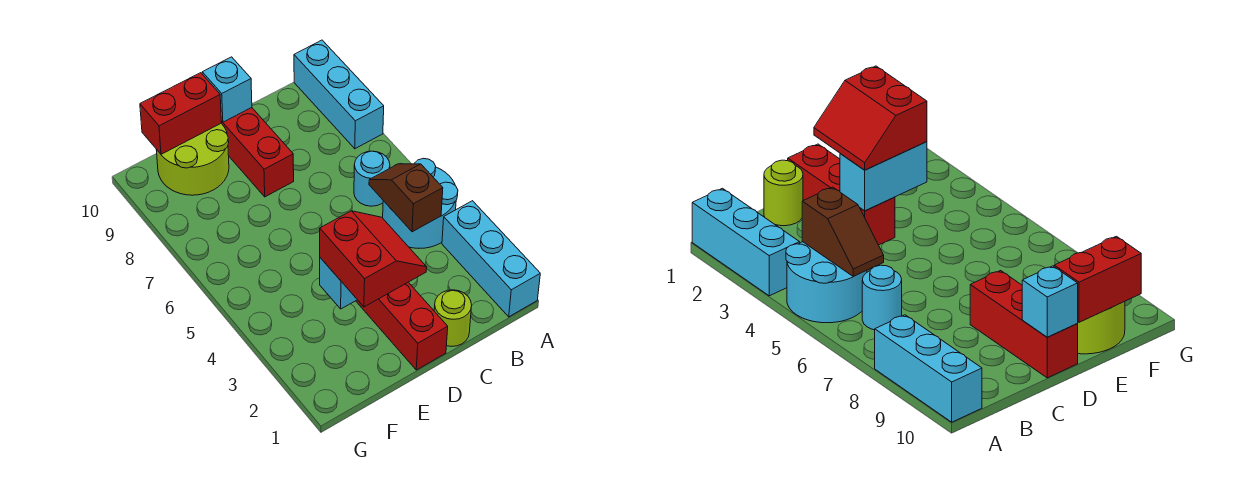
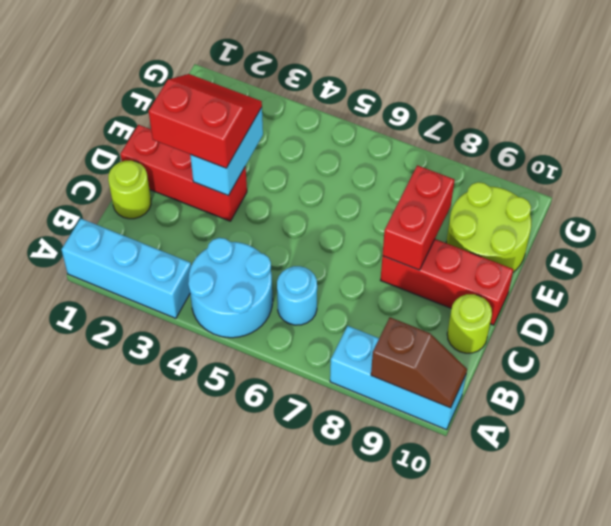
brown 1x2 slope [369,164,443,232] -> brown 1x2 slope moved to [371,317,467,408]
none -> lime 1x1 round brick [447,294,492,353]
red 2x2 slope [320,211,427,307] -> red 2x2 slope turned to [149,74,262,168]
cyan 1x1 brick [202,57,252,122] -> none
red 1x2 brick [140,73,221,154] -> red 1x2 brick moved to [383,165,454,270]

